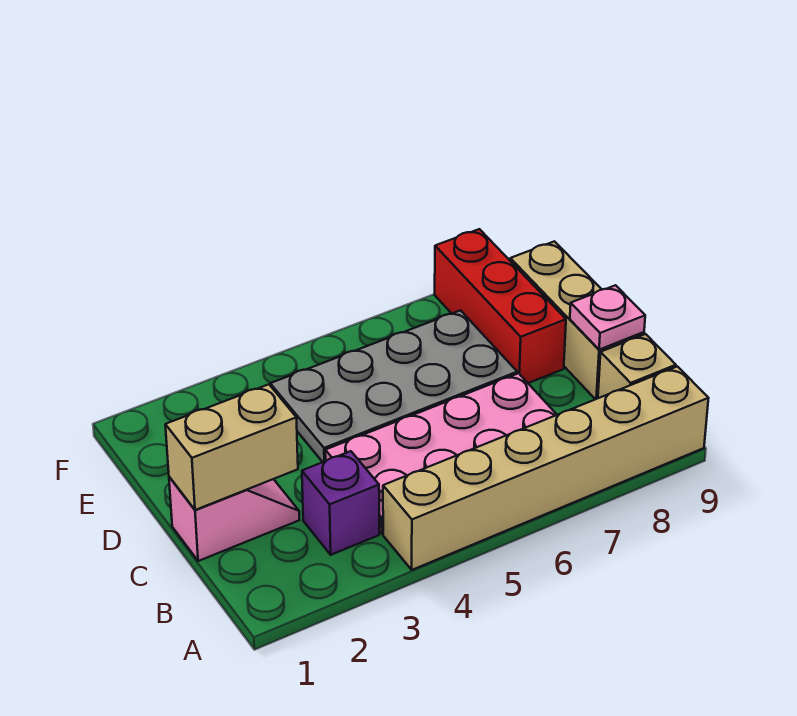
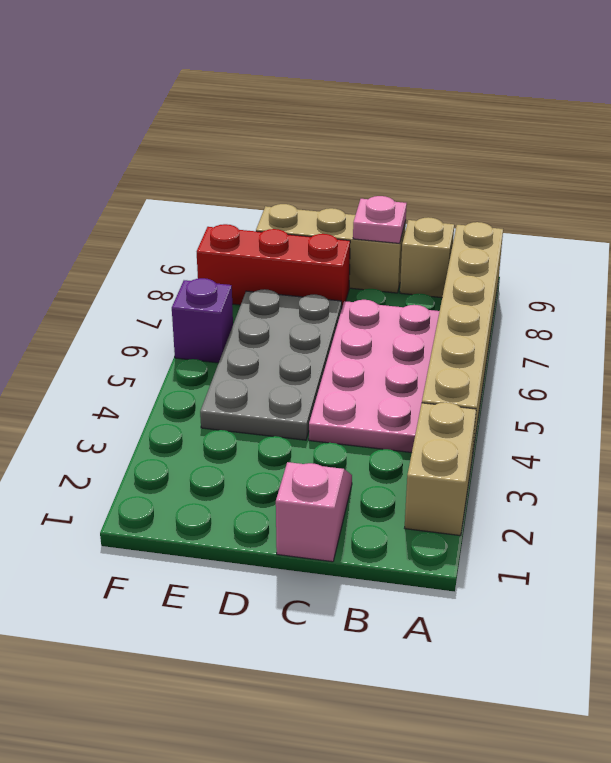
purple 1x1 brick [302,451,379,555] -> purple 1x1 brick moved to [172,278,233,363]
tan 1x2 brick [165,384,298,510] -> tan 1x2 brick moved to [405,402,476,536]

